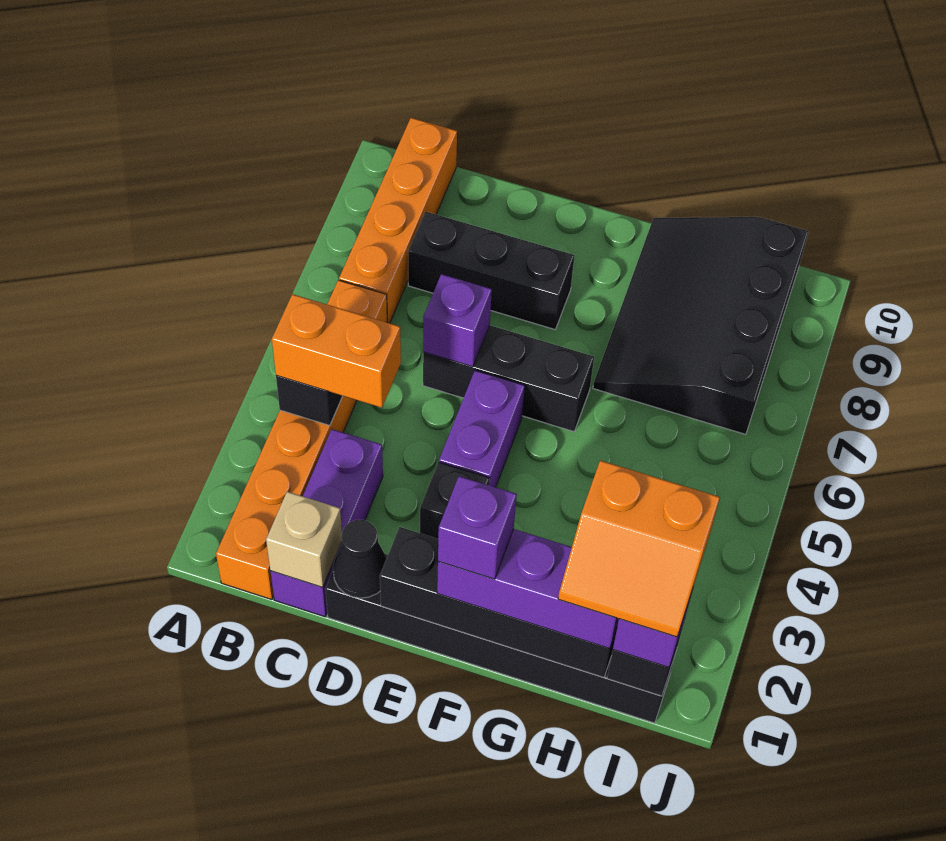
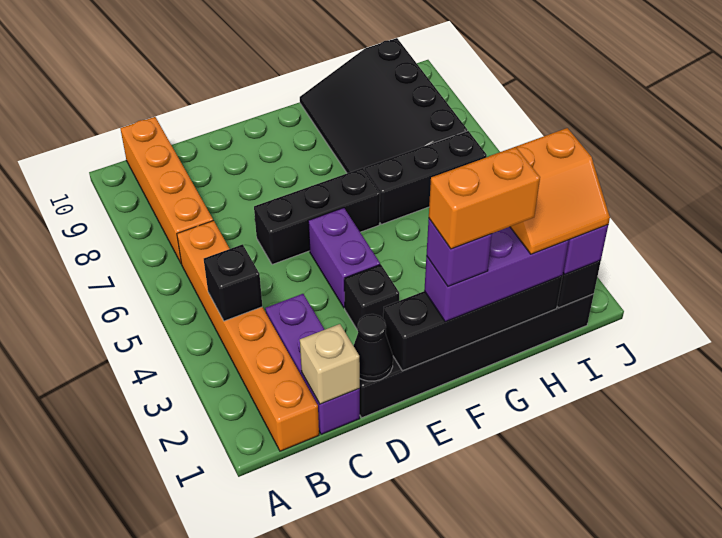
orange 1x2 brick [272,294,401,408] -> orange 1x2 brick moved to [429,147,540,249]
black 1x3 brick [408,211,575,329] -> black 1x3 brick moved to [365,131,487,224]
purple 1x1 brick [423,274,492,367] -> none

